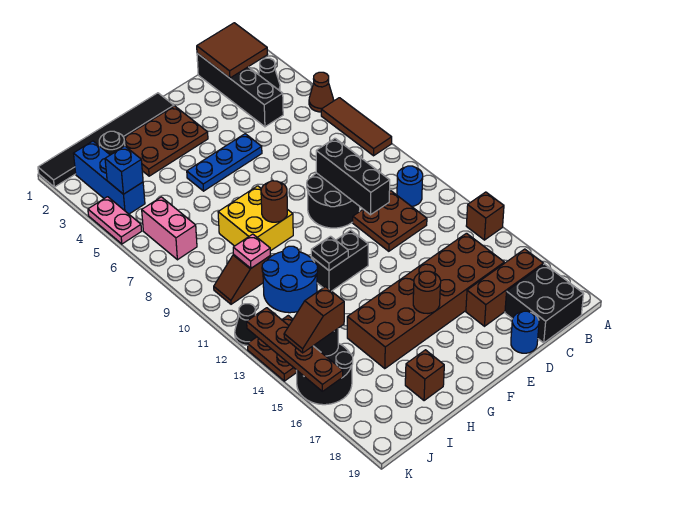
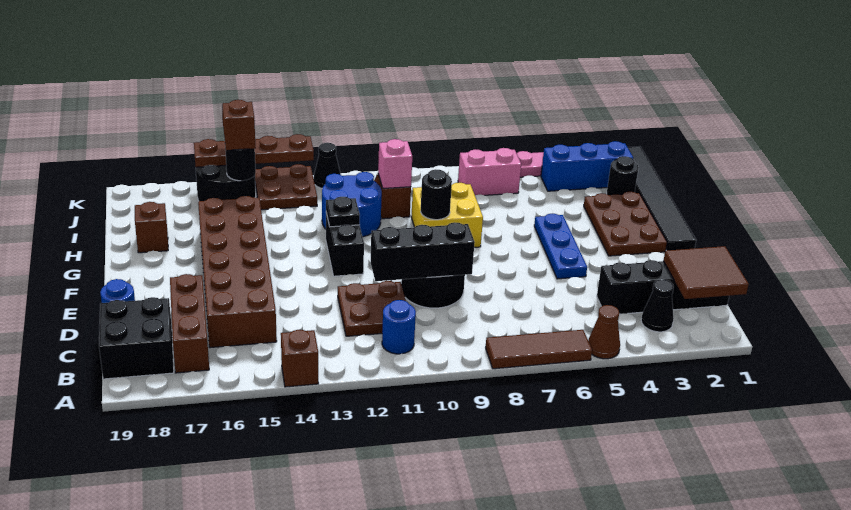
brown 1x1 round brick [413,271,441,313] -> none
brown 1x1 round brick [261,181,287,222] -> black 1x1 round brick [421,169,452,220]
pink 1x1 plate [233,234,270,268] -> pink 1x1 brick [378,139,412,189]
blue 1x1 brick [105,146,143,194] -> none

